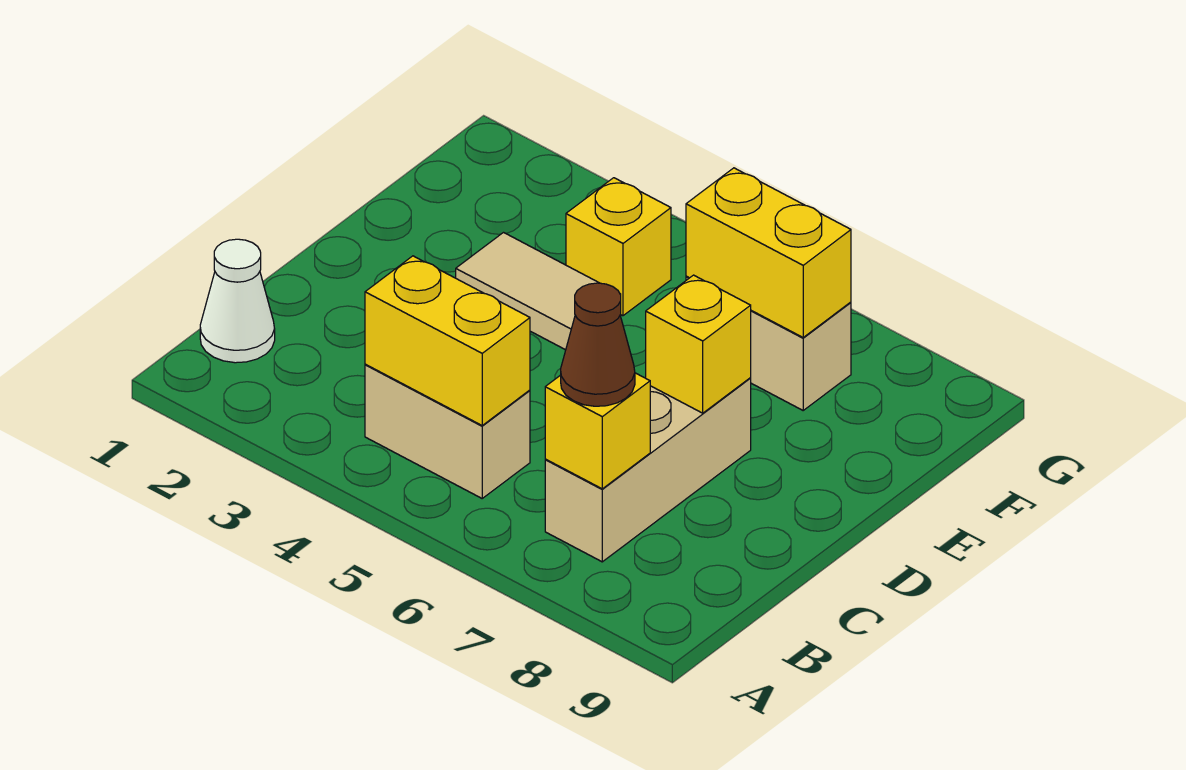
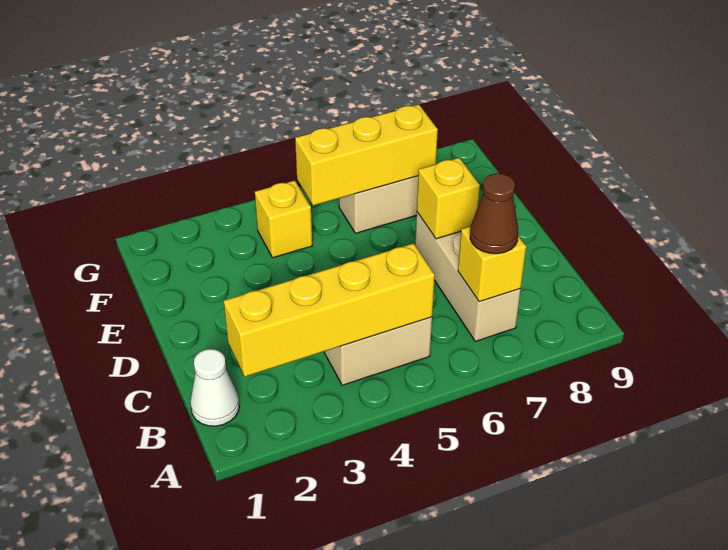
yellow 1x2 brick [365,256,530,425] -> yellow 1x4 brick [224,243,435,377]
tan 1x2 tile [456,233,621,350] -> none
yellow 1x2 brick [686,168,851,337] -> yellow 1x3 brick [295,105,438,206]

